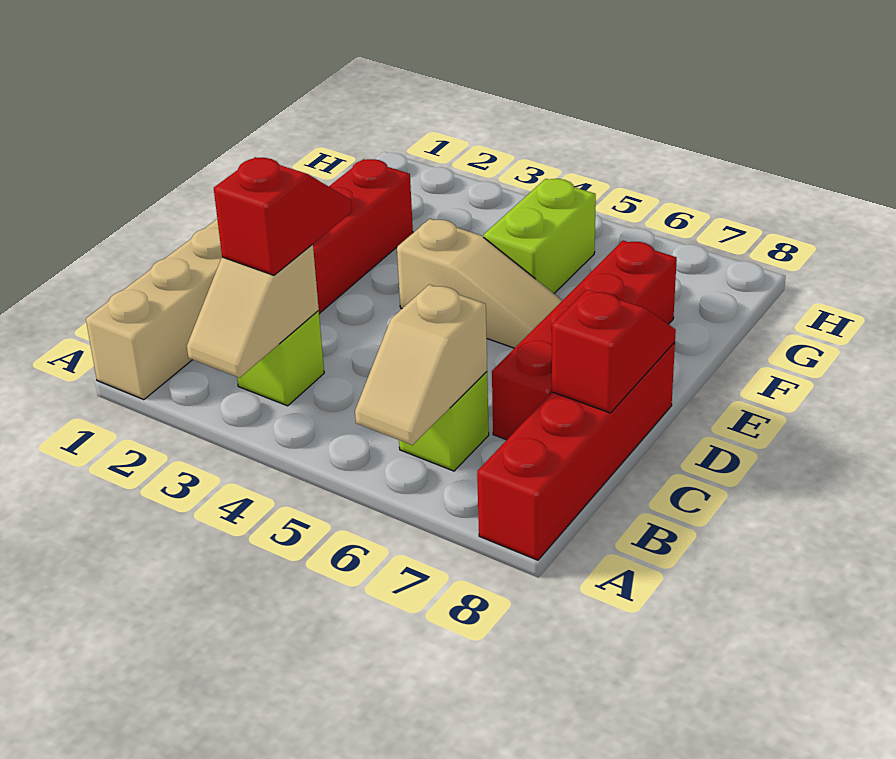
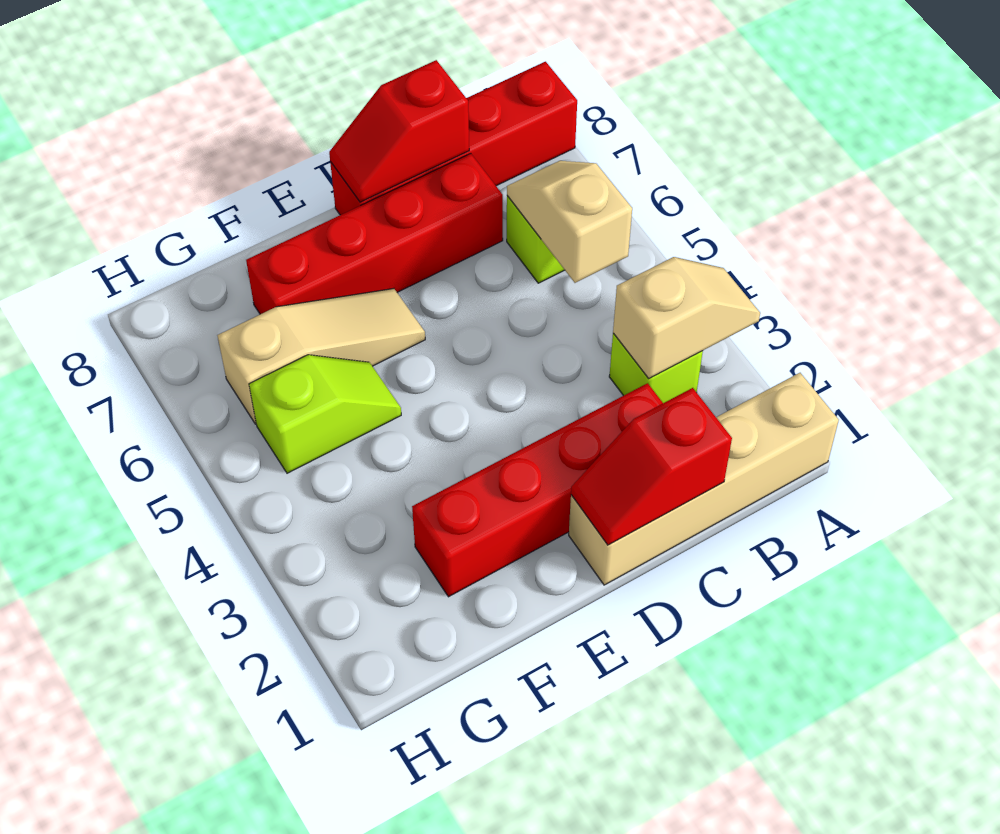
tan 1x2 slope [355,285,487,445] -> tan 1x2 slope turned to [507,161,632,283]
red 1x2 slope [214,157,352,275] -> red 1x2 slope moved to [571,388,732,545]
tan 1x3 slope [397,219,562,348] -> tan 1x3 slope turned to [217,289,425,424]
lime 1x2 brick [484,179,596,293] -> lime 1x2 slope [249,355,401,473]

